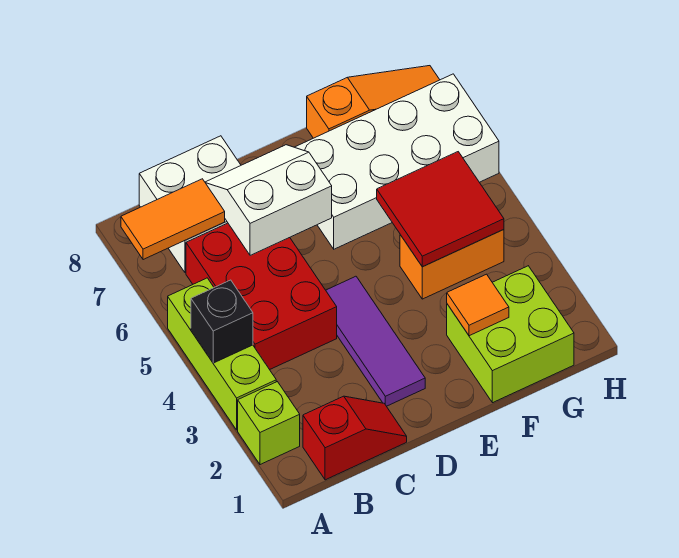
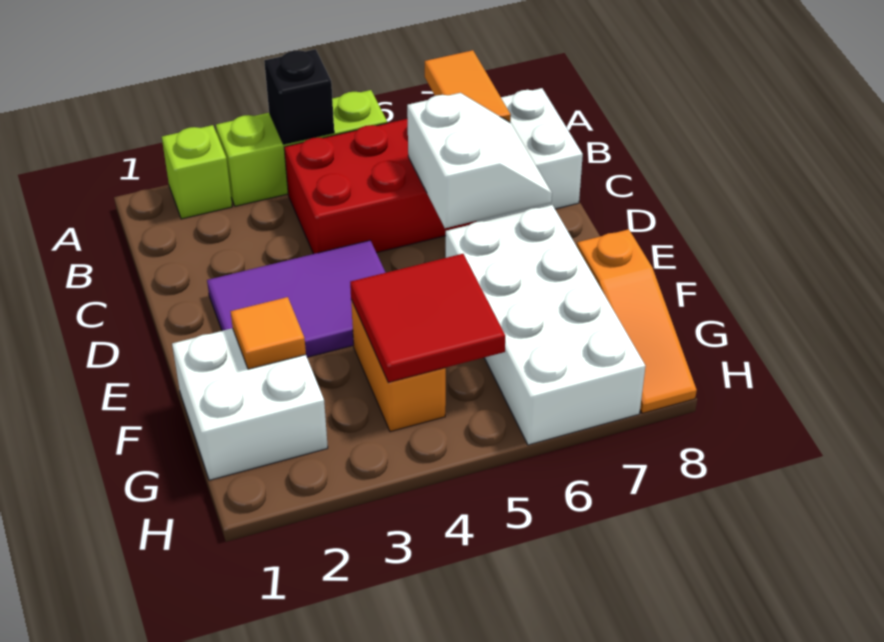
red 1x2 slope [303,396,407,480] -> none
purple 1x3 tile [326,276,425,406] -> purple 2x3 tile [207,240,386,357]
lime 2x2 brick [447,266,574,403] -> white 2x2 brick [172,328,328,480]

